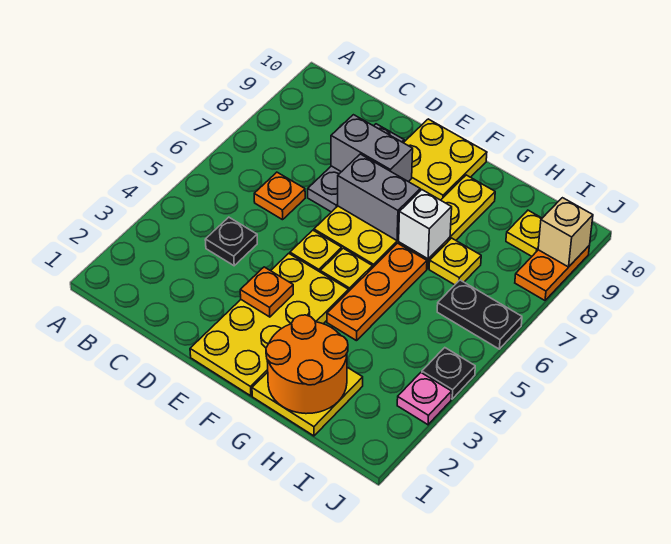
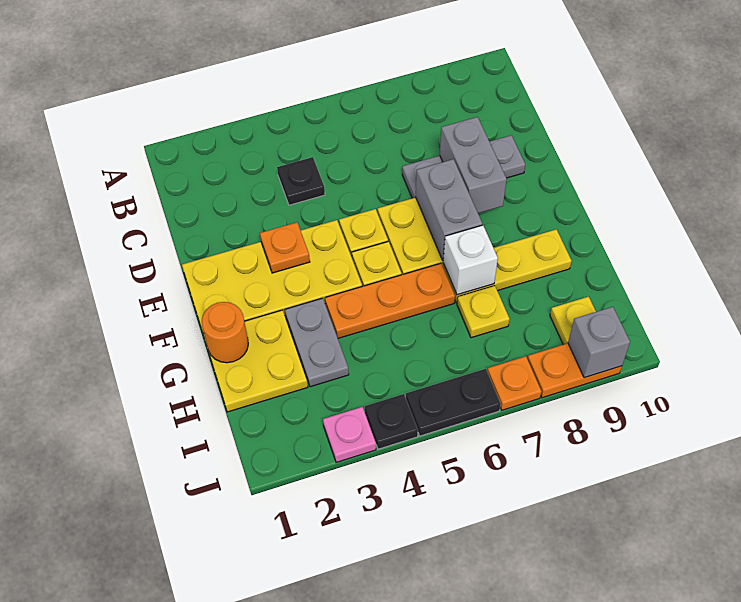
orange 1x1 plate [254,172,305,220] -> orange 1x1 plate moved to [487,356,541,410]
yellow 2x2 plate [404,119,487,200] -> none
orange 2x2 round brick [266,315,348,414] -> orange 1x1 round brick [202,302,248,363]
none -> grey 1x2 plate [285,298,349,387]
black 1x2 plate [437,280,522,349] -> black 1x2 plate turned to [406,369,501,436]
tan 1x1 brick [538,198,593,267] -> grey 1x1 brick [568,307,630,378]

